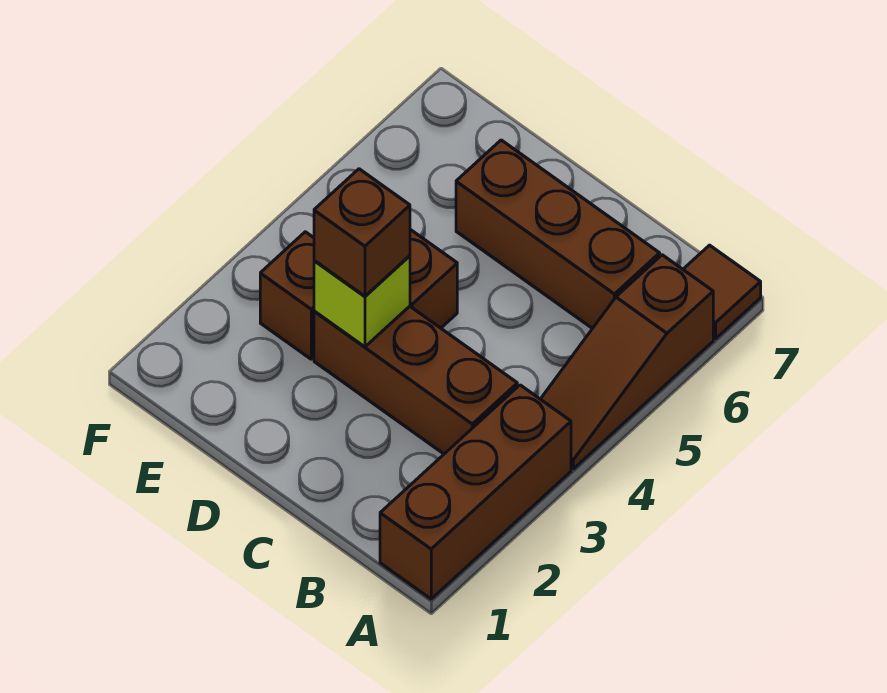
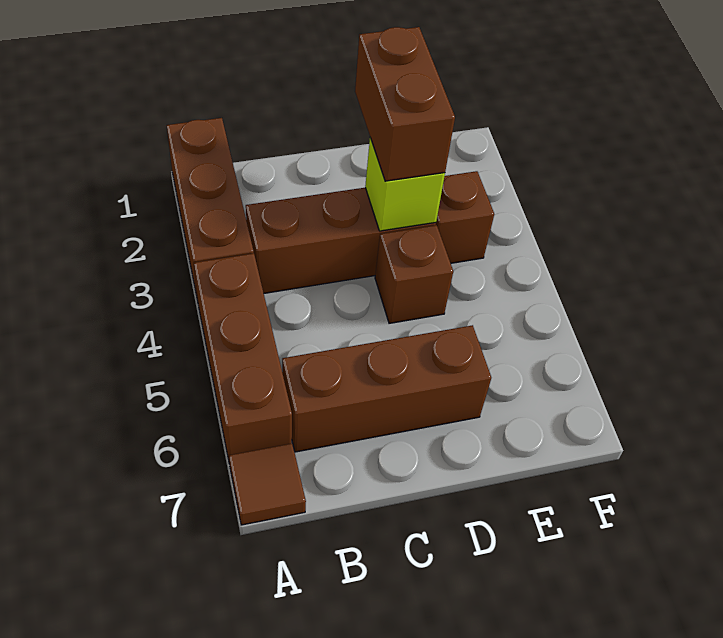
brown 1x3 slope [541,255,713,469] -> brown 1x3 brick [194,253,292,464]
brown 1x1 brick [314,169,410,296] -> brown 1x2 brick [355,27,455,181]

